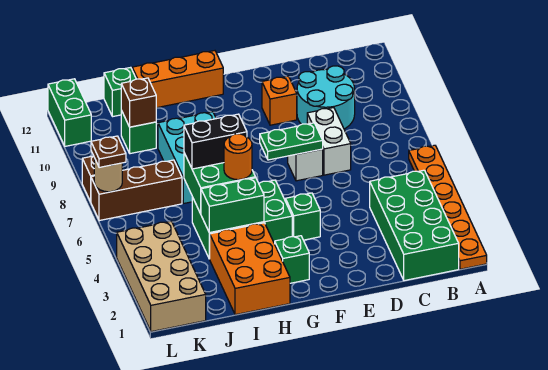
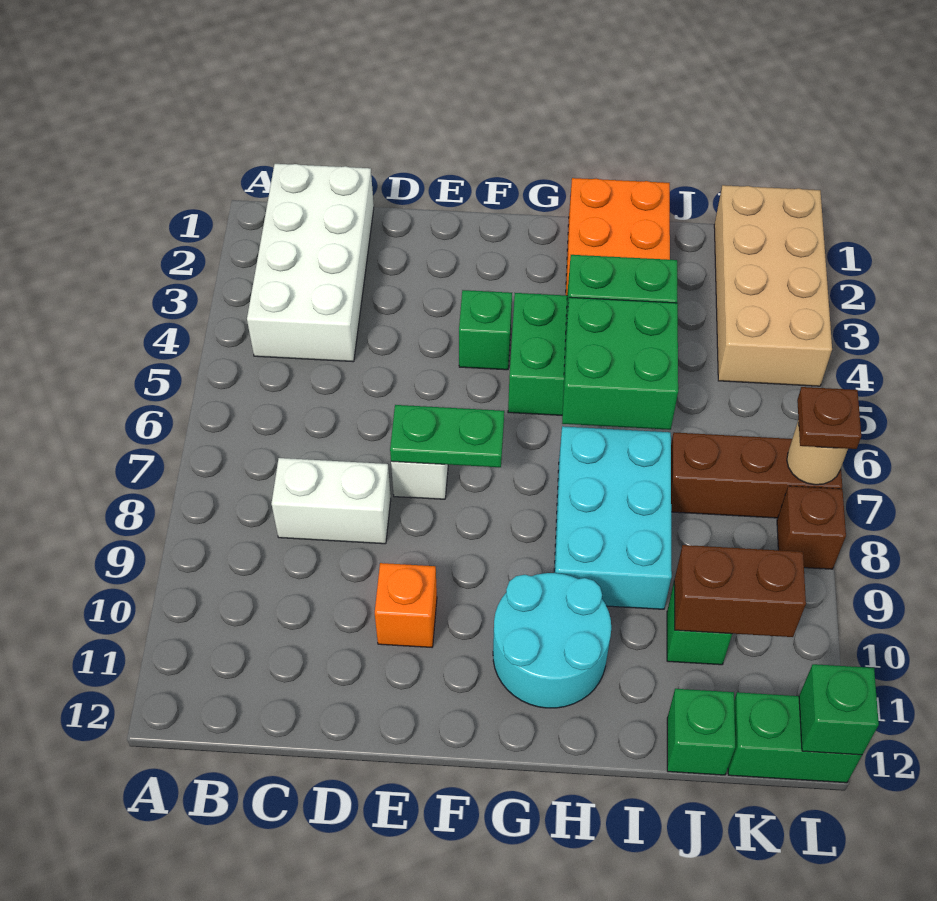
orange 1x6 plate [409,145,487,269] -> none
green 2x4 brick [370,170,459,281] -> white 2x4 brick [247,164,374,362]
cyan 2x2 round brick [297,66,355,129] -> cyan 2x2 round brick moved to [493,573,611,708]
white 1x2 brick [307,108,351,175] -> white 1x2 brick turned to [272,458,391,544]
green 1x1 brick [275,236,309,283] -> green 1x1 brick moved to [799,664,879,755]
orange 1x3 brick [132,51,223,108] -> none
orange 1x1 round brick [224,134,252,180] -> none
black 1x2 brick [184,114,247,169] -> none
brown 1x1 brick [121,78,156,127] -> brown 1x2 brick [674,545,806,637]
green 1x2 brick [48,79,91,146] -> green 1x2 brick turned to [728,692,862,783]

